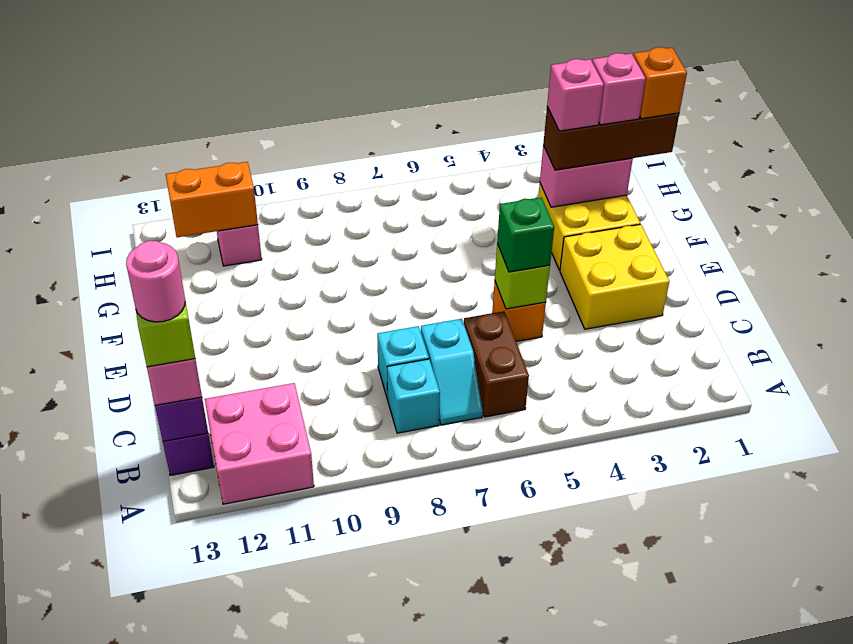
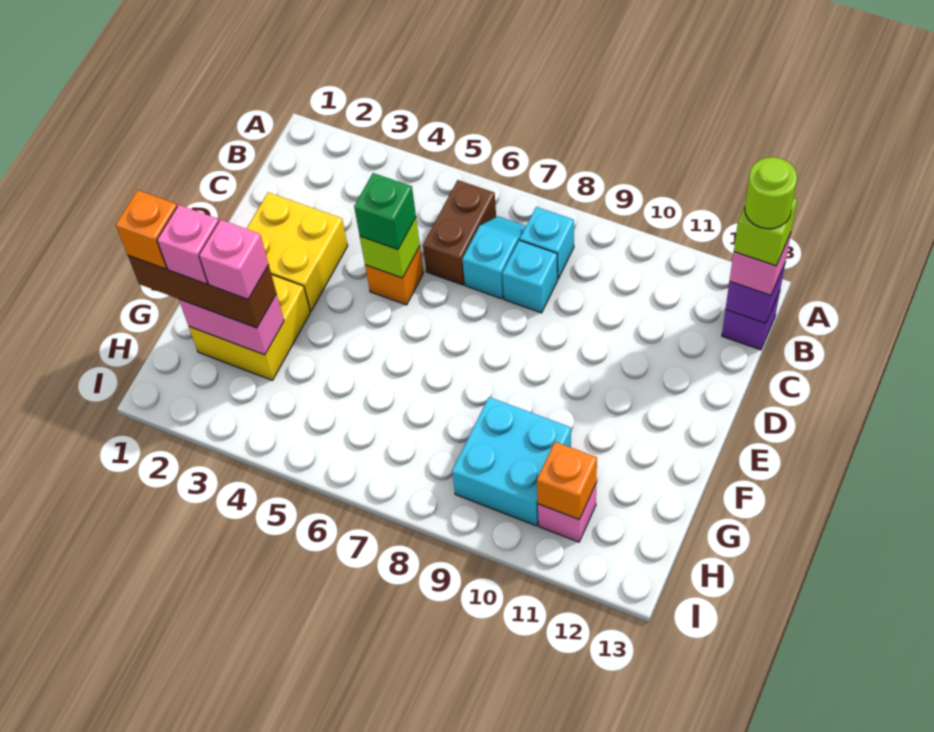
pink 2x2 brick [205,383,314,504] -> none
pink 1x1 round brick [126,241,185,322] -> lime 1x1 round brick [745,157,797,229]
none -> cyan 2x2 brick [452,397,571,526]
orange 1x2 brick [166,162,258,237] -> orange 1x1 brick [537,442,597,519]

